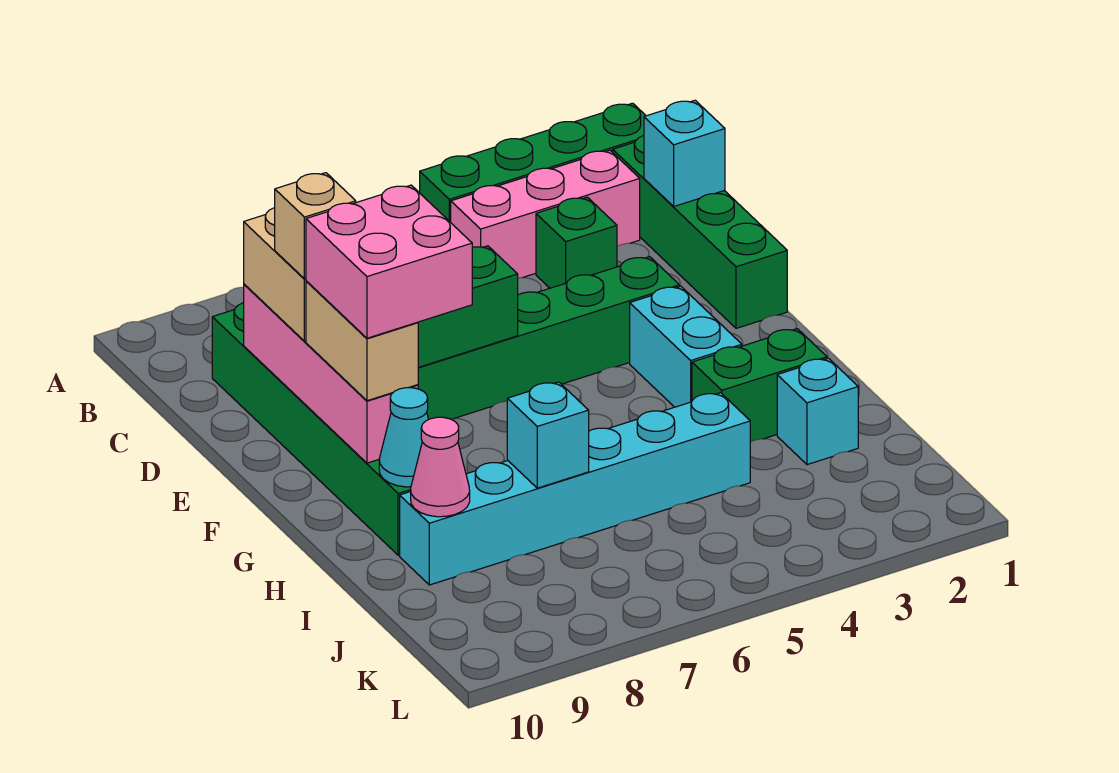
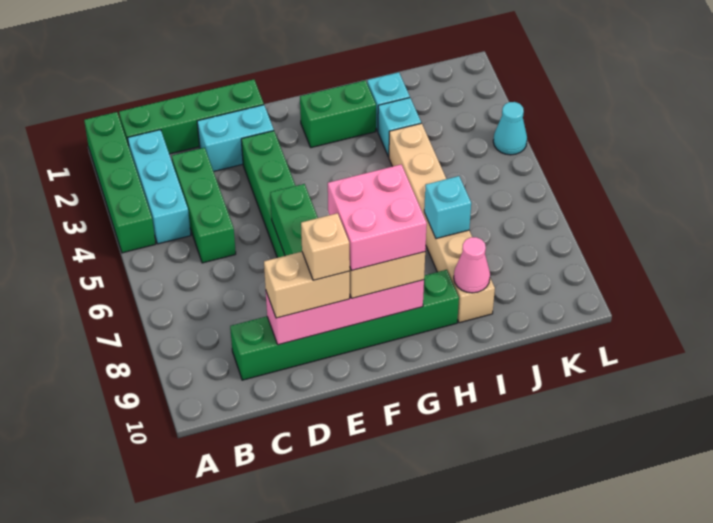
pink 1x3 brick [451,150,640,278] -> cyan 1x3 brick [128,130,191,244]
cyan 1x1 brick [644,100,725,206] -> cyan 1x1 brick moved to [378,98,421,157]
green 1x1 brick [536,197,617,288] -> green 1x3 brick [172,148,236,263]
cyan 1x2 brick [630,286,742,407] -> cyan 1x2 brick moved to [197,105,274,172]
green 1x2 brick [692,329,827,442] -> green 1x2 brick turned to [300,80,376,148]
cyan 1x1 cone [379,388,429,487] -> cyan 1x1 cone moved to [493,102,527,155]
cyan 1x6 brick [400,393,750,585] -> tan 1x6 brick [389,123,495,323]

